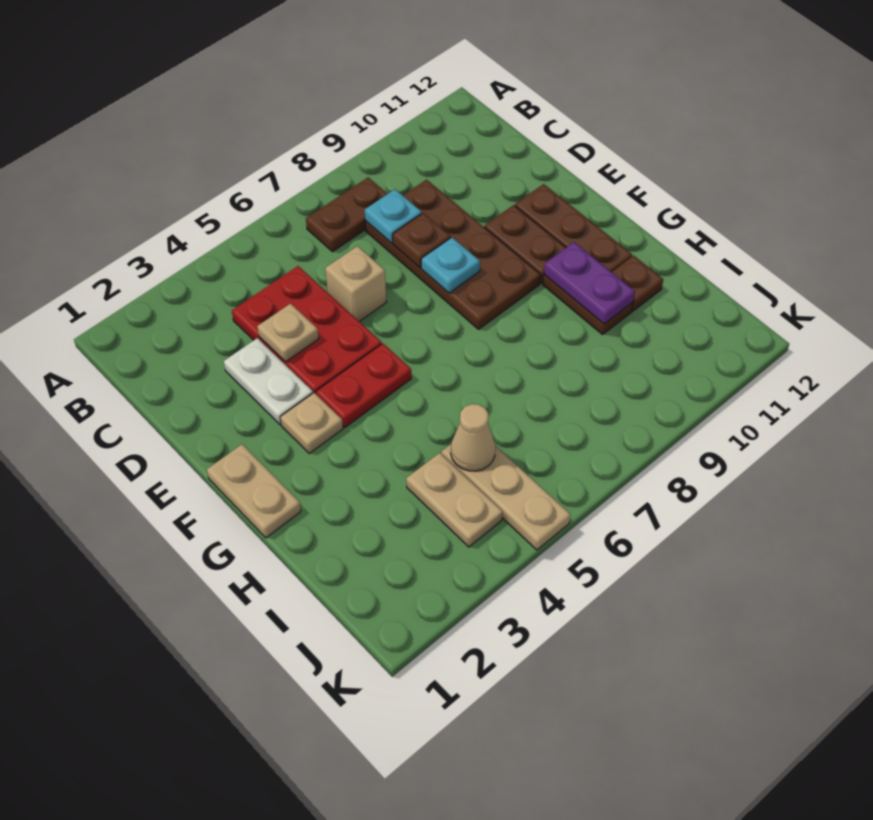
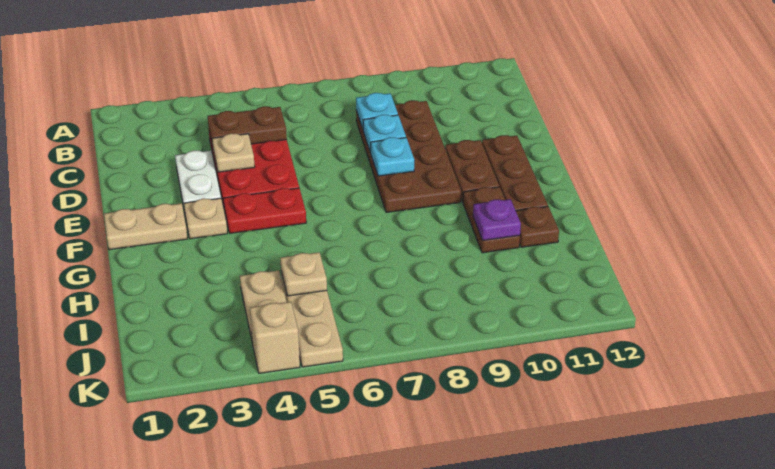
brown 1x2 plate [306,177,387,252] -> brown 1x2 plate moved to [208,106,287,146]
tan 1x1 brick [325,246,386,322] -> tan 1x1 brick moved to [250,302,300,373]
brown 1x1 plate [393,213,451,268] -> cyan 1x1 plate [363,115,406,152]
tan 1x2 plate [207,444,301,538] -> tan 1x2 plate turned to [104,203,187,250]
purple 1x2 plate [544,242,635,324] -> purple 1x1 plate [473,199,521,240]
tan 1x1 cone [451,404,495,471] -> tan 1x1 plate [280,252,327,296]

